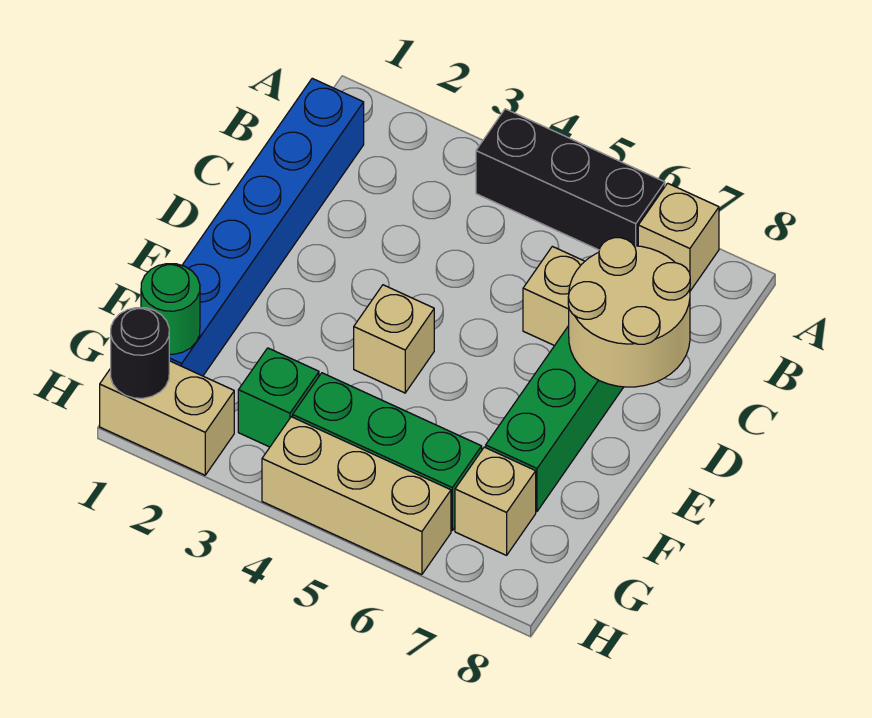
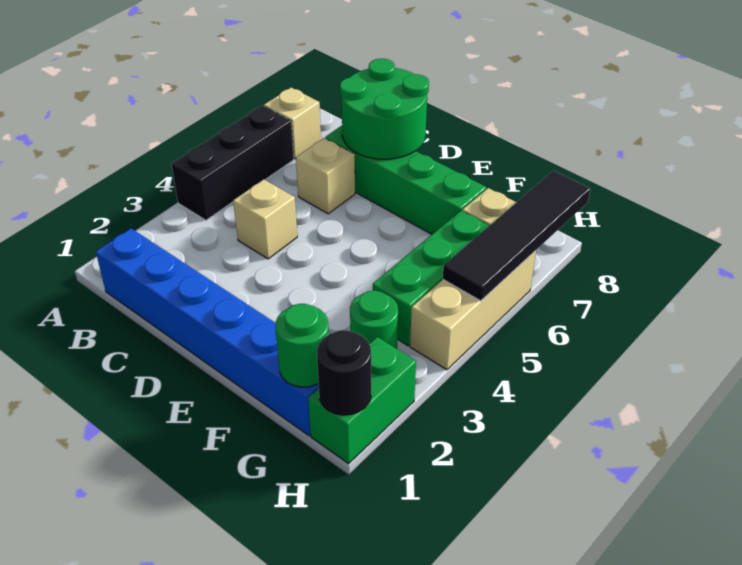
tan 2x2 round brick [568,238,690,387] -> green 2x2 round brick [340,59,429,159]
tan 1x1 brick [354,285,434,393] -> tan 1x1 brick moved to [233,179,297,259]
green 1x1 brick [238,348,319,447] -> green 1x1 round brick [350,291,398,349]
tan 1x2 brick [100,361,234,475] -> green 1x2 brick [308,337,416,464]
none -> black 1x4 tile [443,171,590,301]

